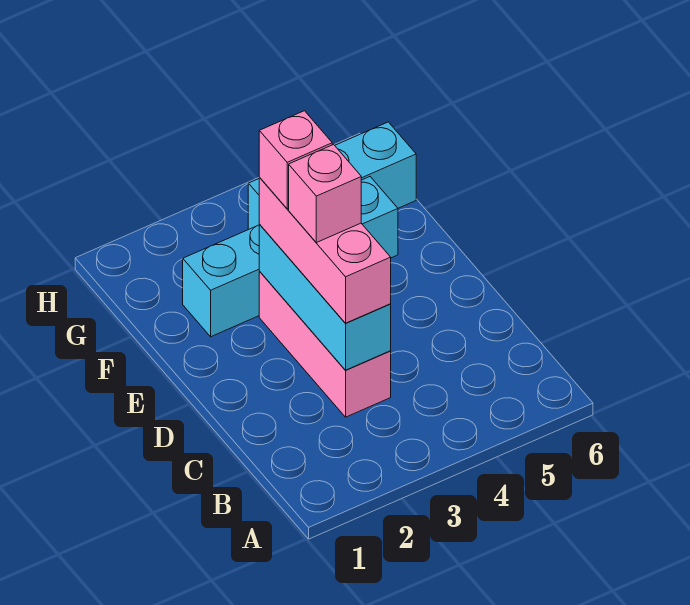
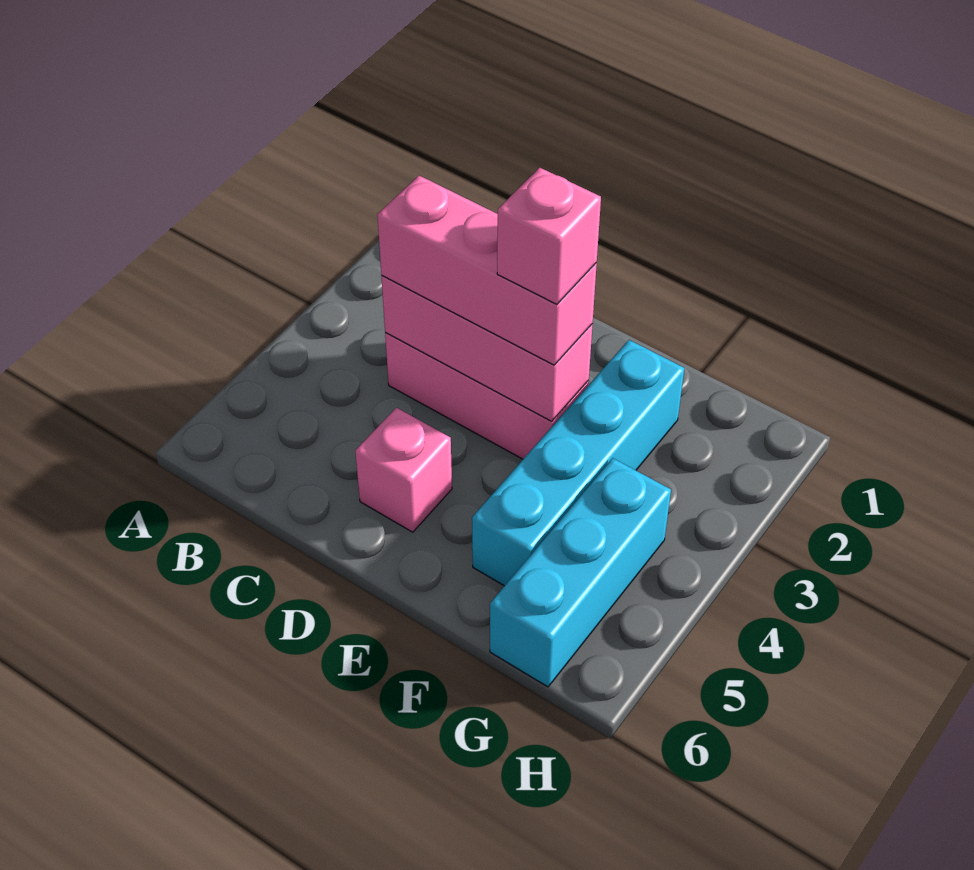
cyan 1x3 brick [259,225,391,370] -> pink 1x3 brick [381,276,593,421]
pink 1x1 brick [289,145,361,243] -> pink 1x1 brick moved to [355,408,452,532]

